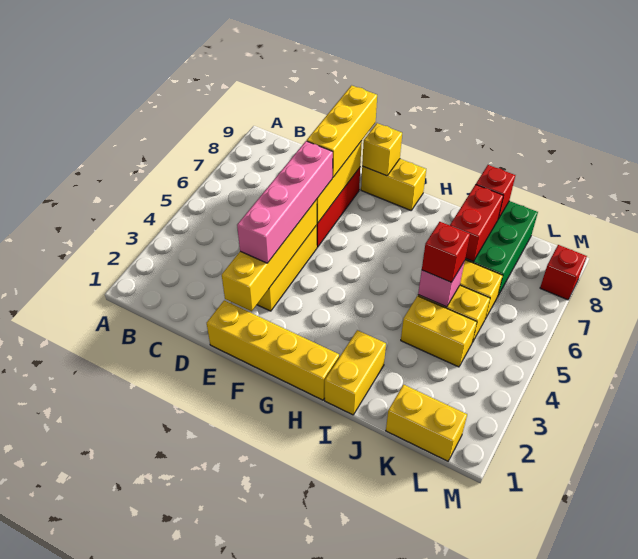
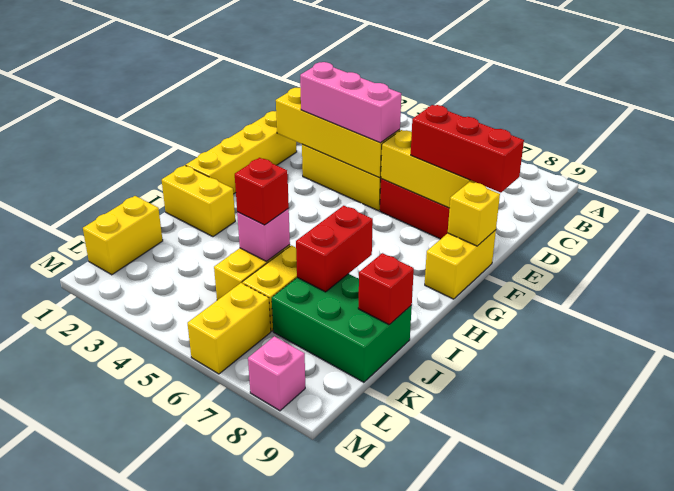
pink 1x4 brick [237,141,333,263] -> pink 1x3 brick [300,62,401,143]
yellow 1x3 brick [307,85,377,178] -> red 1x3 brick [411,105,524,193]
yellow 1x2 brick [401,296,477,367] -> yellow 1x2 brick moved to [188,283,271,374]
red 1x2 brick [450,185,503,261] -> red 1x2 brick turned to [296,206,373,292]
red 1x1 brick [540,245,587,300] -> pink 1x1 brick [248,336,305,411]

